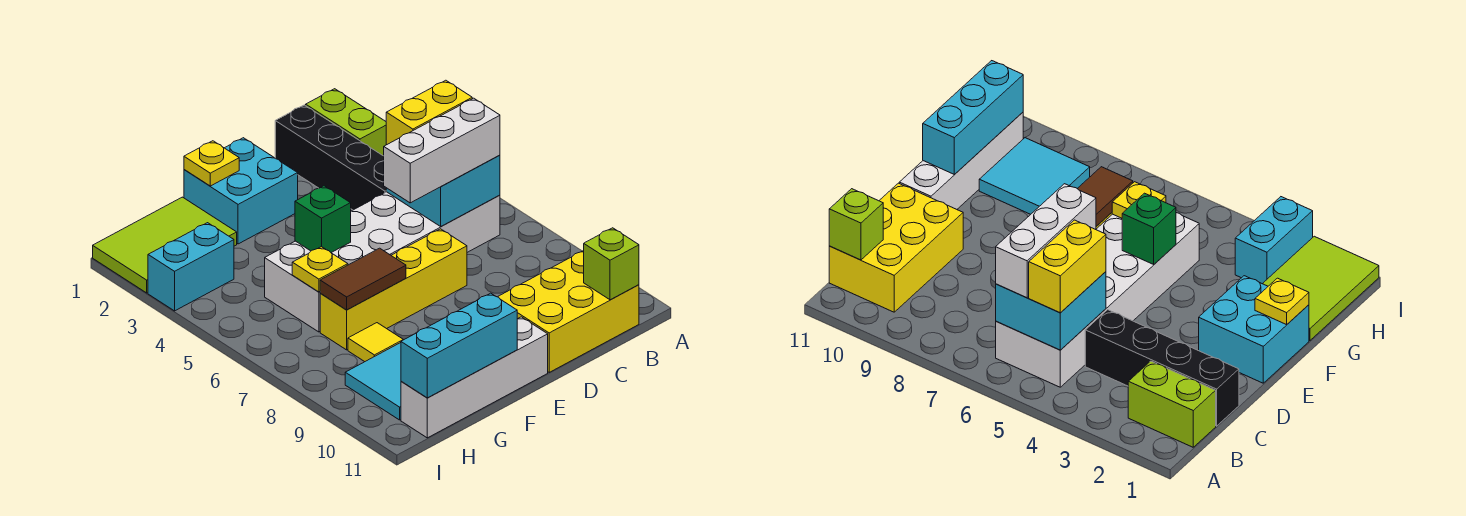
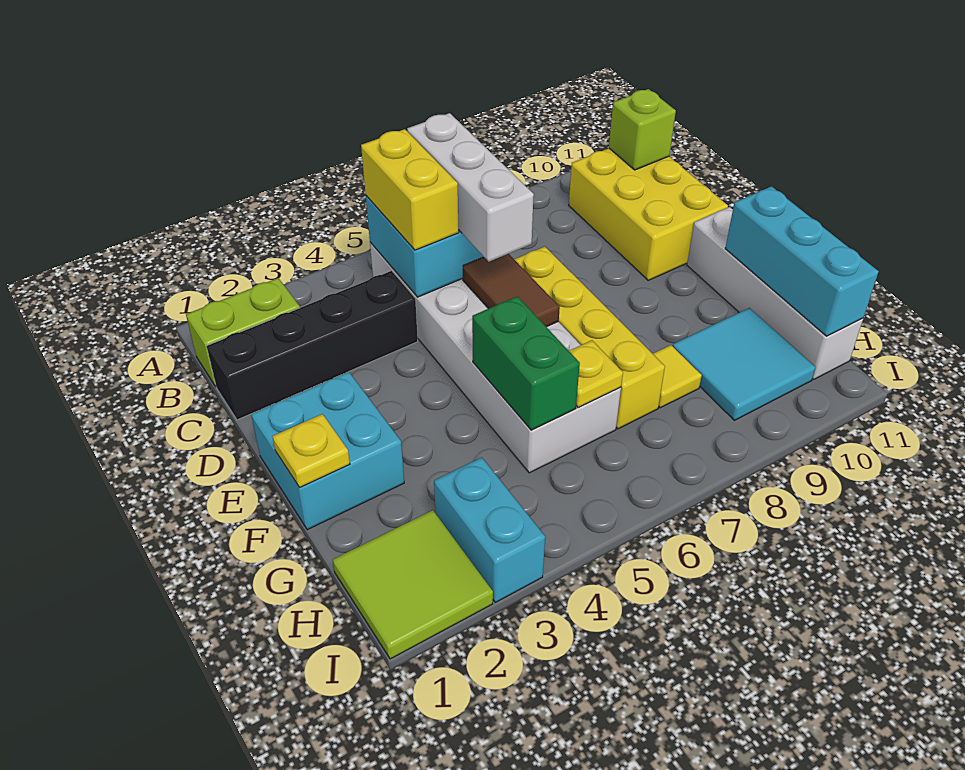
green 1x1 brick [295,186,351,253] -> green 1x2 brick [472,296,580,430]
brown 1x2 tile [320,248,406,310] -> brown 1x2 tile moved to [463,254,560,327]
lime 2x3 tile [93,197,237,293] -> lime 2x2 tile [333,510,493,659]

